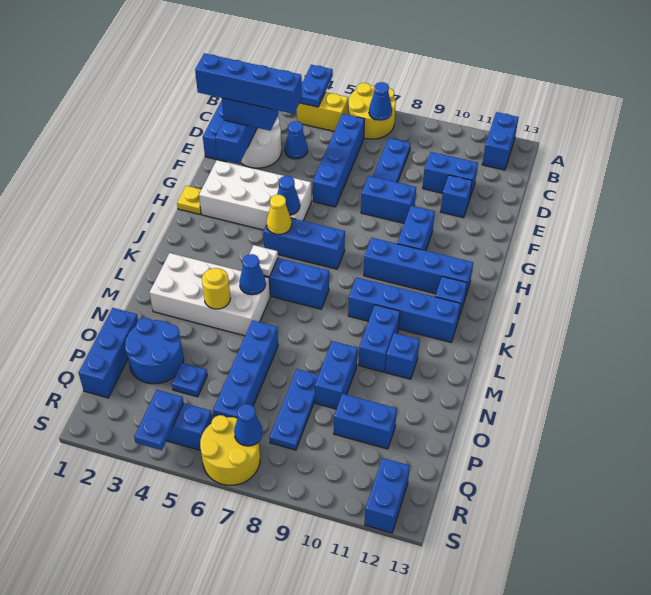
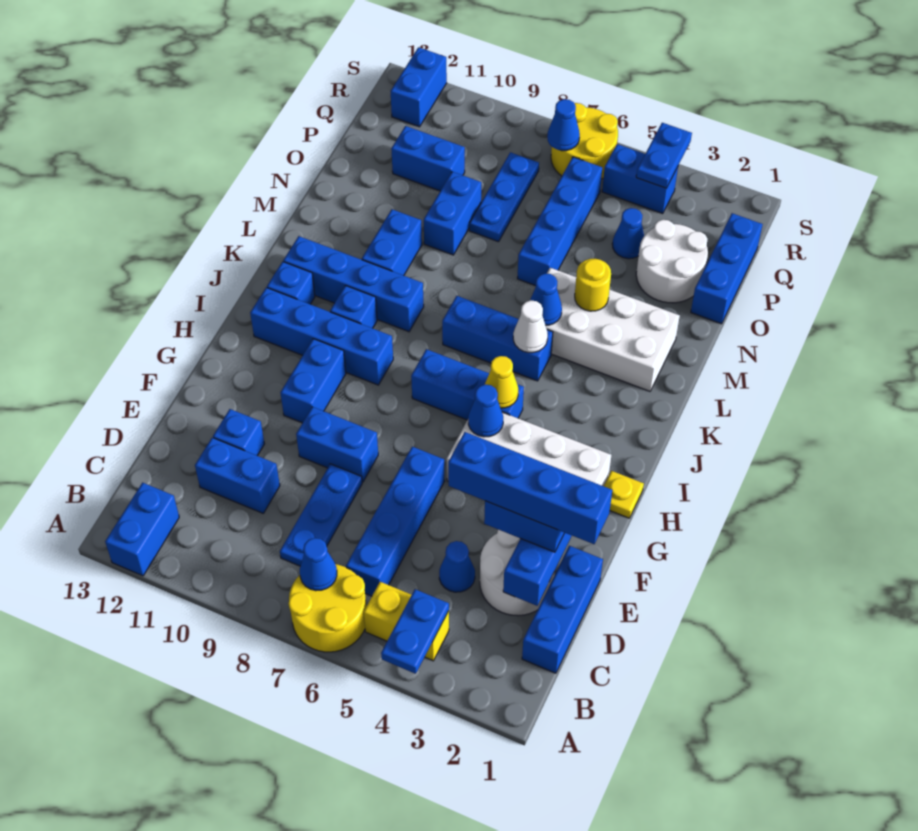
white 1x1 plate [250,245,278,277] -> white 1x1 cone [513,300,548,353]
blue 1x1 brick [385,333,420,379] -> blue 1x1 brick moved to [330,286,377,328]
blue 2x2 round brick [125,318,184,384] -> white 2x2 round brick [636,220,708,303]
blue 1x1 plate [172,363,207,397] -> blue 1x1 cone [612,208,644,259]

